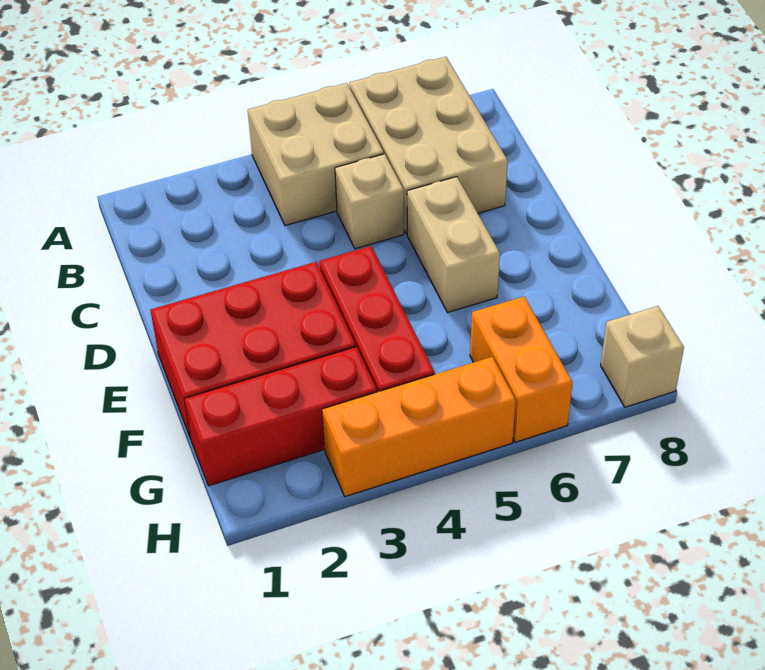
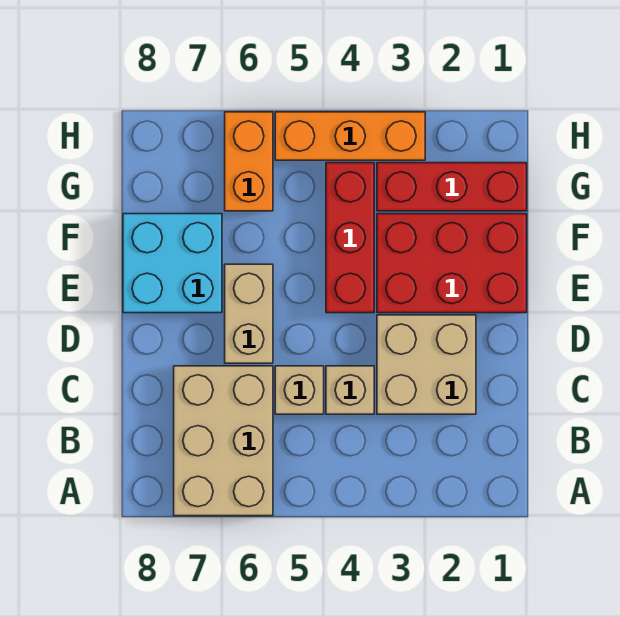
tan 2x2 brick [248,83,384,226] -> tan 2x2 brick moved to [377,315,476,414]
none -> cyan 2x2 brick [123,214,222,313]
tan 1x1 brick [601,306,684,407] -> tan 1x1 brick moved to [326,366,374,414]

